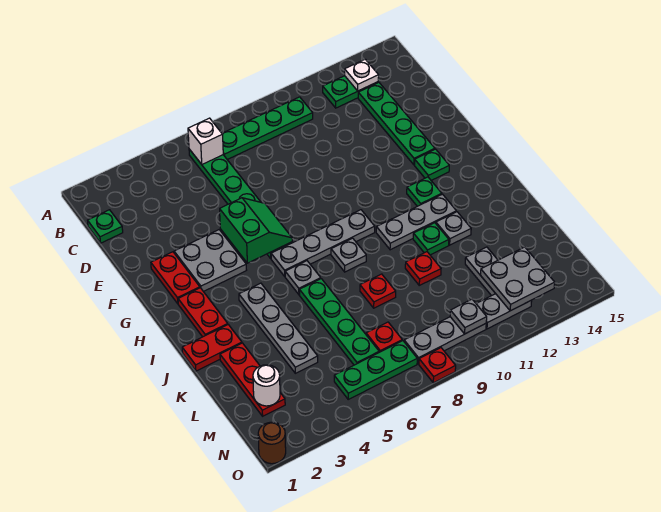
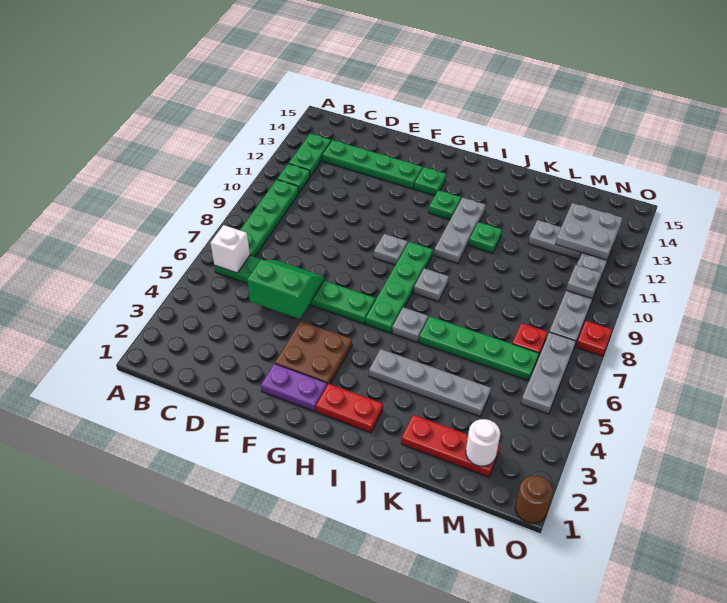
white 1x1 plate [345,59,379,91] -> none
green 1x1 plate [88,210,123,243] -> green 1x1 plate moved to [277,164,310,192]
red 1x2 plate [151,252,200,304] -> purple 1x2 plate [261,364,327,411]
grey 2x2 plate [174,230,246,292] -> brown 2x2 plate [275,321,352,385]
green 2x2 slope [220,198,292,263] -> green 2x2 slope moved to [247,260,324,319]
grey 1x4 plate [271,210,375,276] -> green 1x4 plate [366,242,433,333]
red 1x2 plate [182,325,242,371] -> none
grey 1x1 plate [436,212,471,245] -> grey 1x1 plate moved to [374,234,408,265]
red 1x1 plate [360,274,396,308] -> none
red 1x1 plate [405,252,441,285] -> none
green 1x3 plate [334,341,417,399] -> grey 1x3 plate [521,332,576,414]

